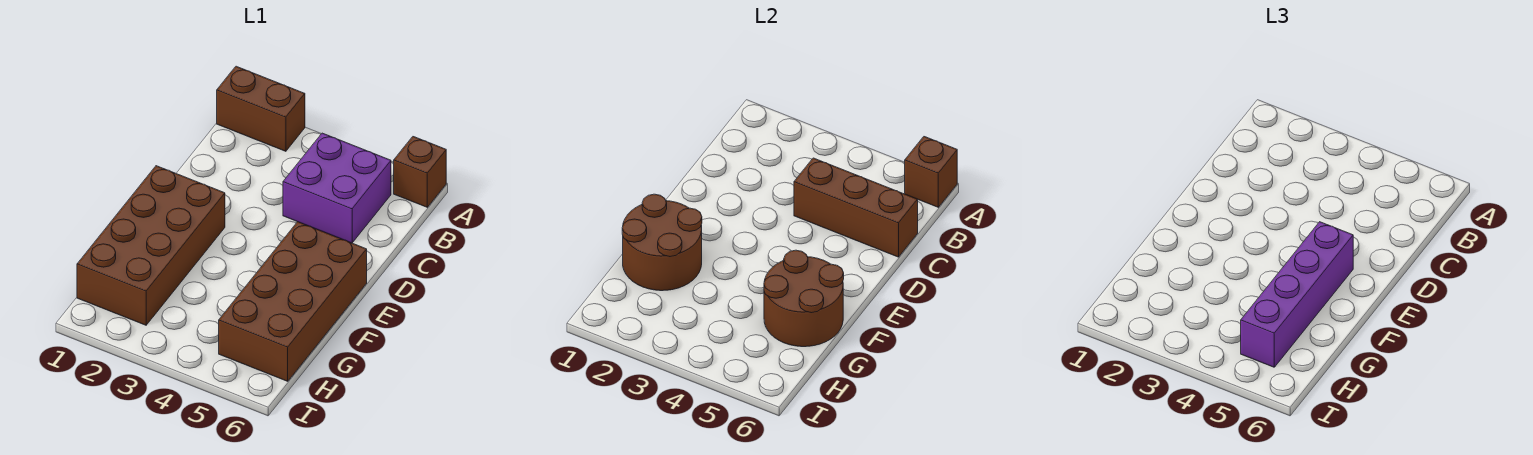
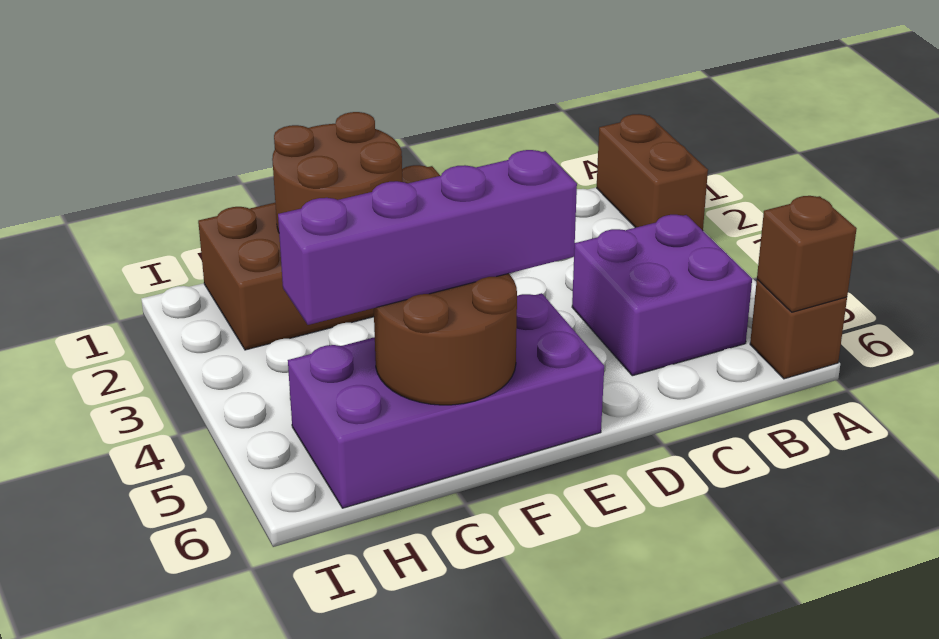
brown 1x3 brick [794,158,918,257] -> none
brown 2x4 brick [219,222,367,381] -> purple 2x4 brick [288,293,604,508]

